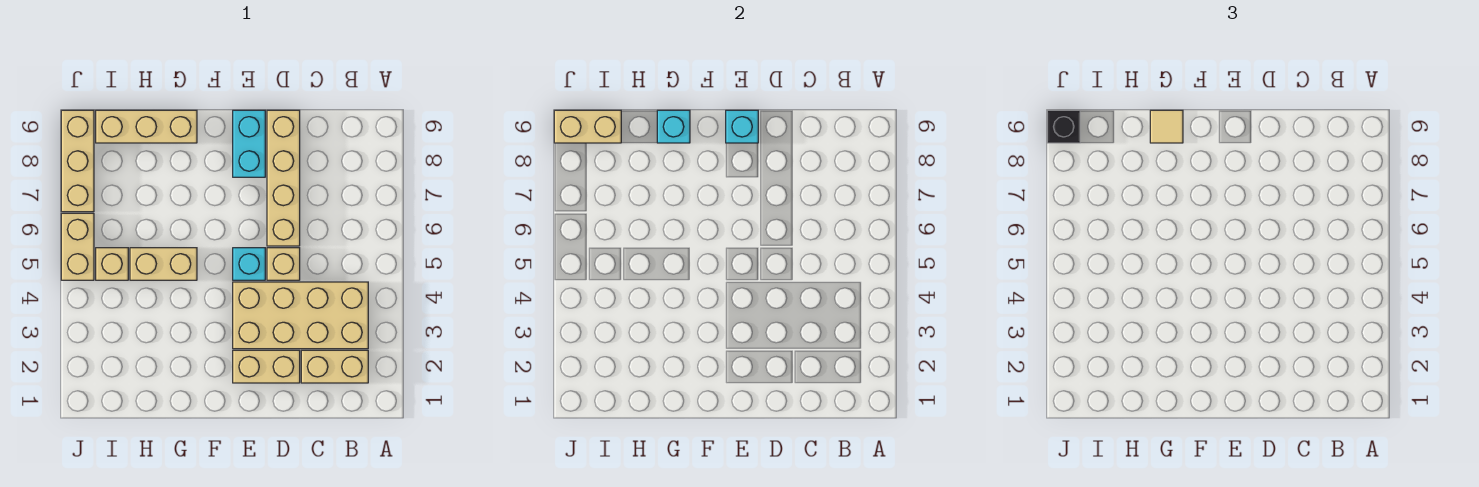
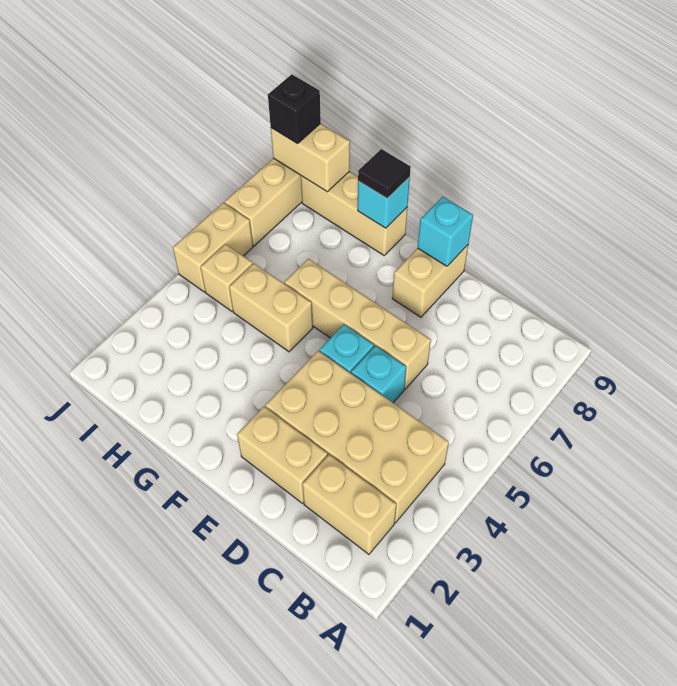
tan 1x1 brick [267,248,300,280] -> cyan 1x1 brick [351,346,406,403]
tan 1x4 brick [267,110,300,246] -> tan 1x4 brick turned to [284,259,431,389]
cyan 1x2 brick [233,110,265,177] -> tan 1x2 brick [392,245,468,317]
tan 1x1 tile [1150,110,1183,143] -> black 1x1 tile [358,149,411,198]

